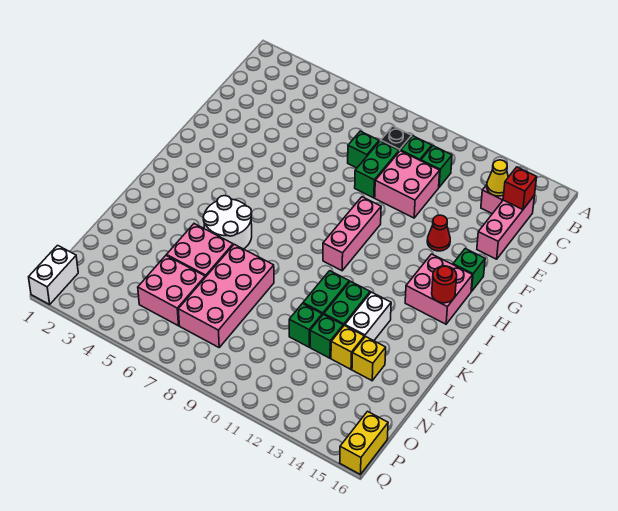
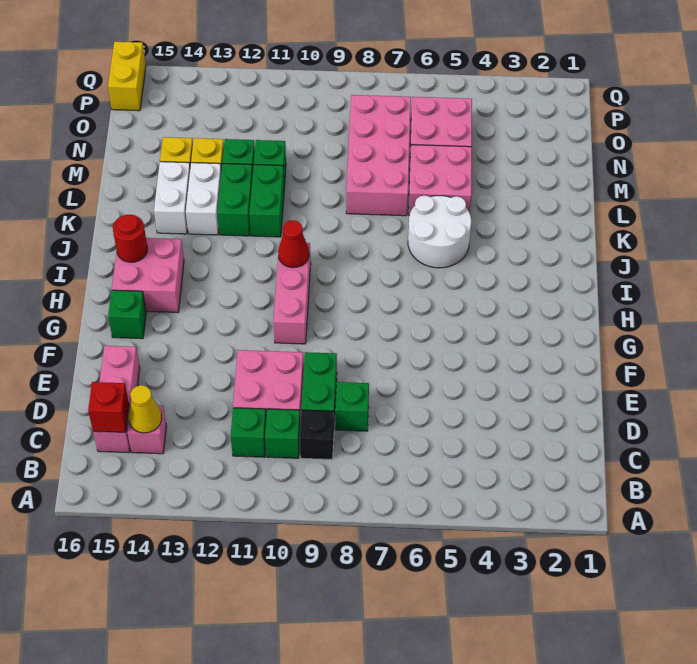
red 1x1 cone [427,215,450,251] -> red 1x1 cone moved to [278,220,309,268]
white 1x2 brick [29,245,78,304] -> white 1x2 brick moved to [154,162,190,234]

